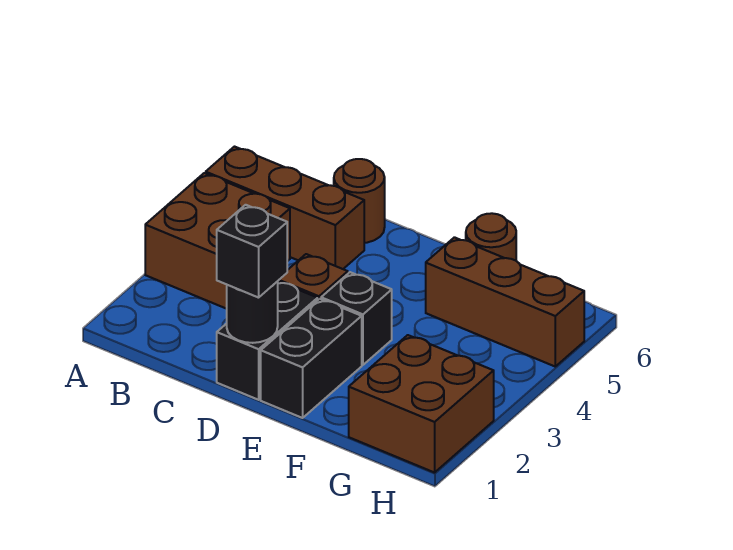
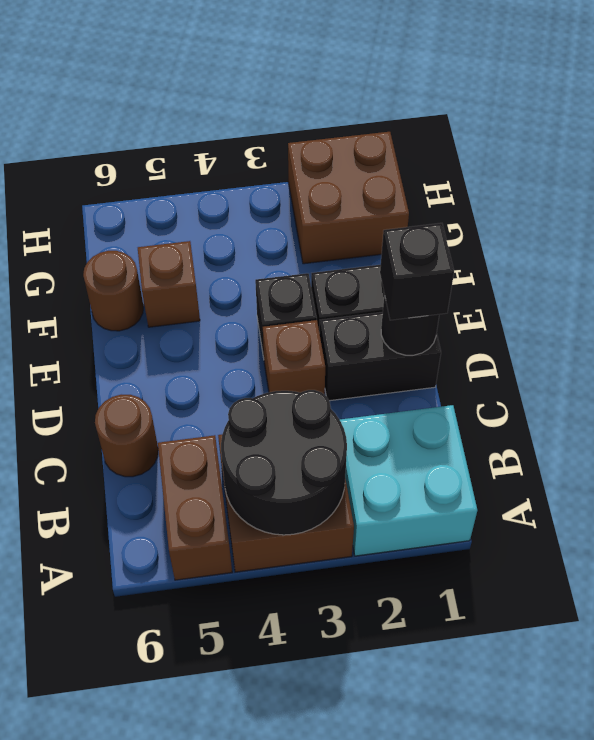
none -> cyan 2x2 brick [340,405,477,556]
none -> black 2x2 round brick [221,390,347,535]
brown 1x3 brick [206,147,364,269] -> brown 1x2 brick [158,435,232,580]
brown 1x3 brick [426,237,584,366] -> brown 1x1 brick [138,241,200,327]

